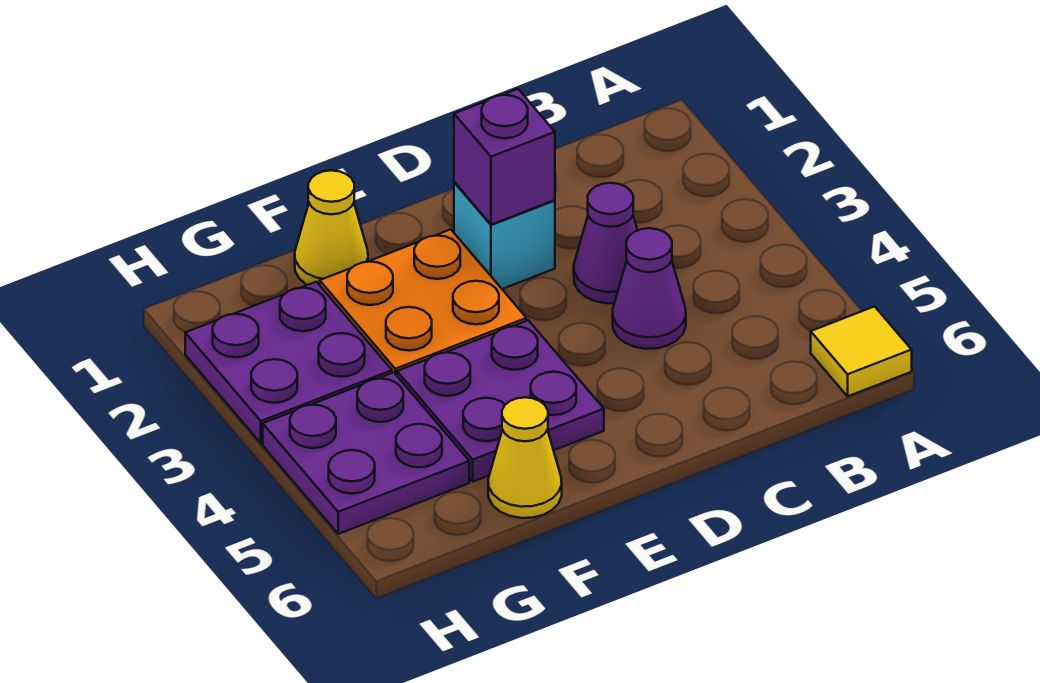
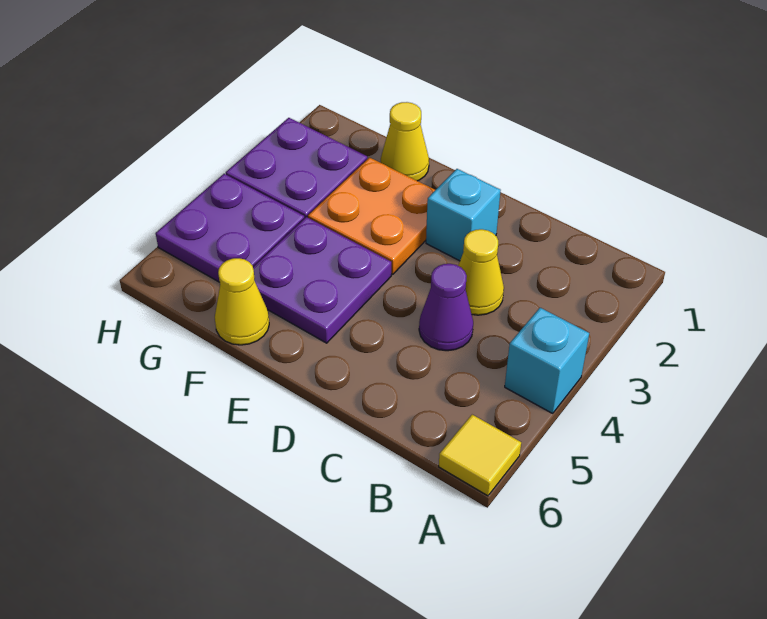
none -> cyan 1x1 brick [505,308,589,413]
purple 1x1 cone [574,183,638,303] -> yellow 1x1 cone [458,229,504,315]
purple 1x1 brick [454,89,555,225] -> none

